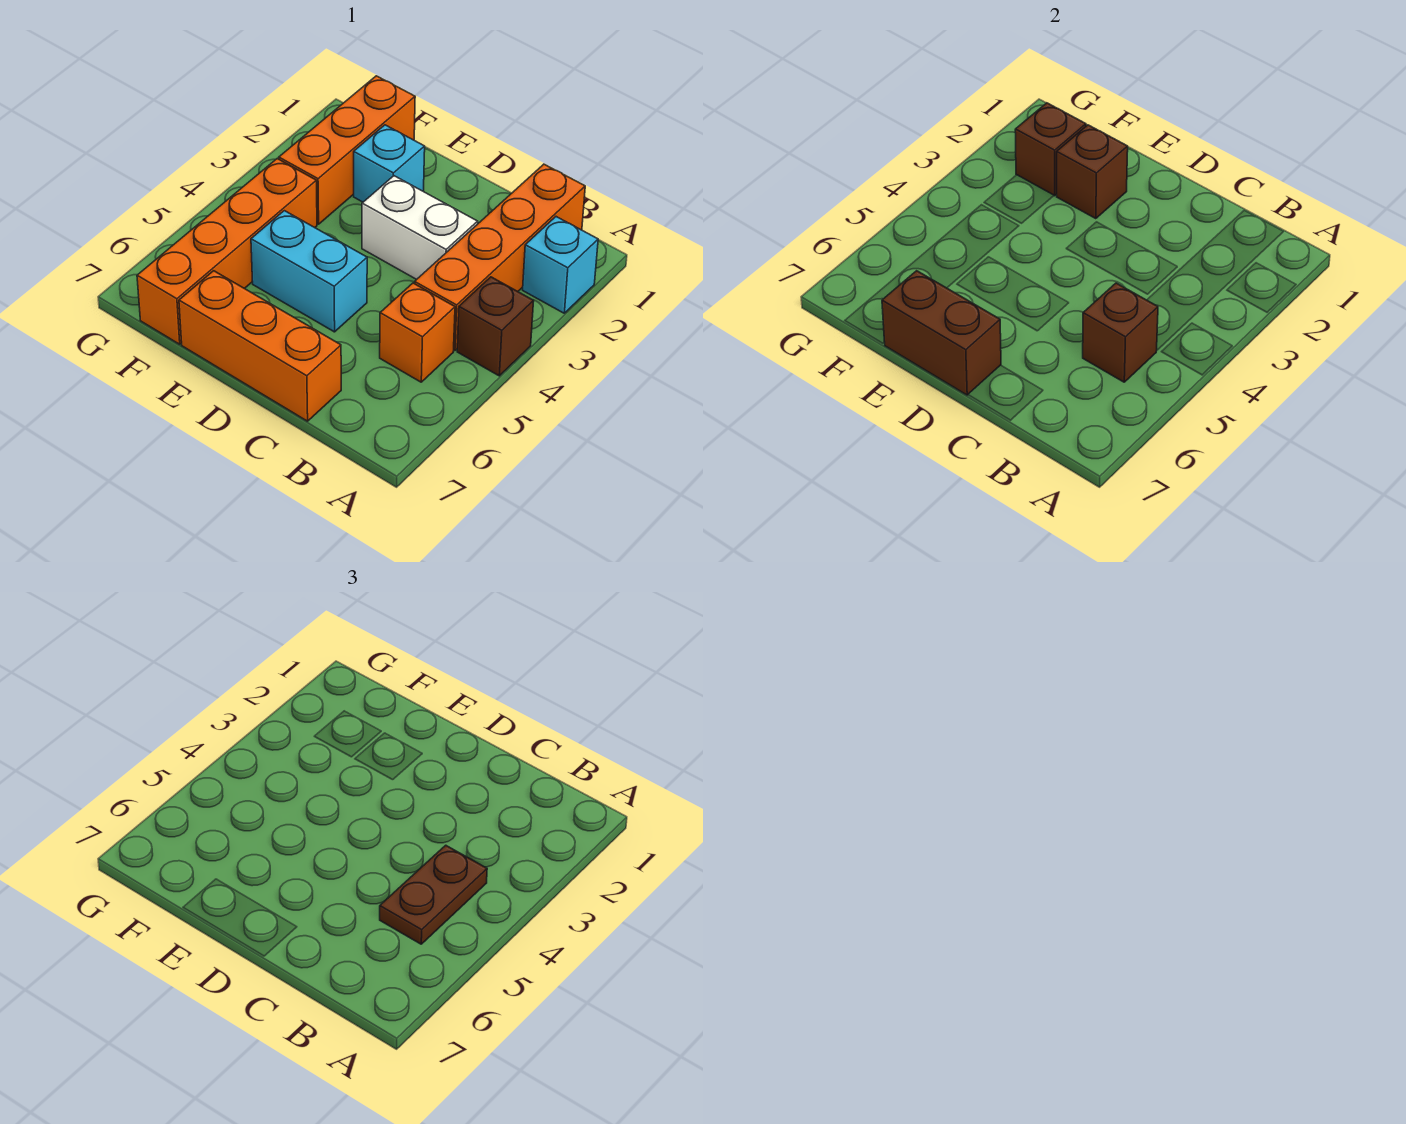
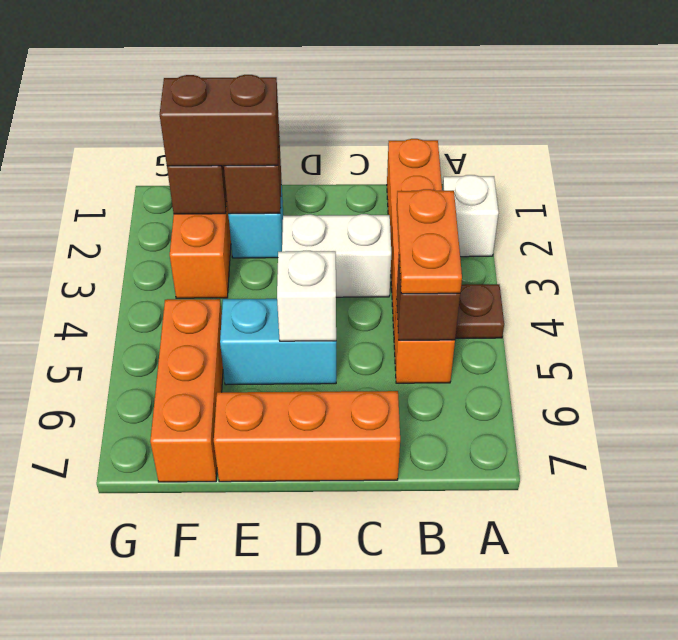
cyan 1x1 brick [523,217,598,313] -> white 1x1 brick [442,175,499,257]
brown 1x1 brick [457,277,534,376] -> brown 1x1 plate [455,284,504,338]
brown 1x2 plate [380,845,487,944] -> orange 1x2 plate [397,189,462,294]
none -> white 1x1 brick [277,251,336,341]
brown 1x2 brick [882,271,1001,395] -> brown 1x2 brick moved to [160,75,279,166]
orange 1x4 brick [137,159,317,344] -> orange 1x3 brick [150,299,223,482]

